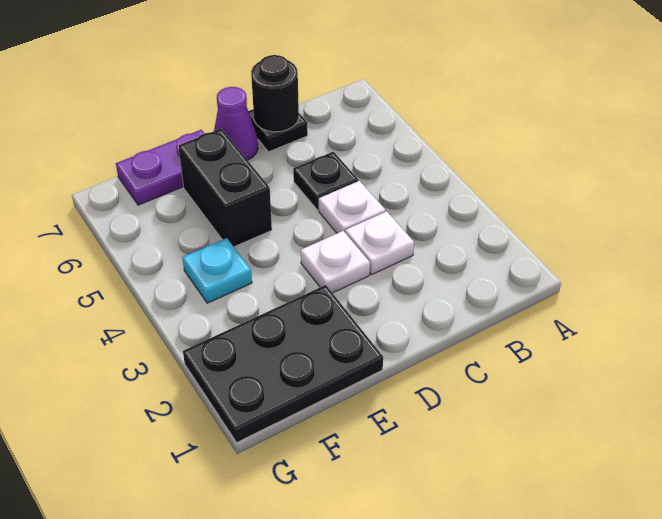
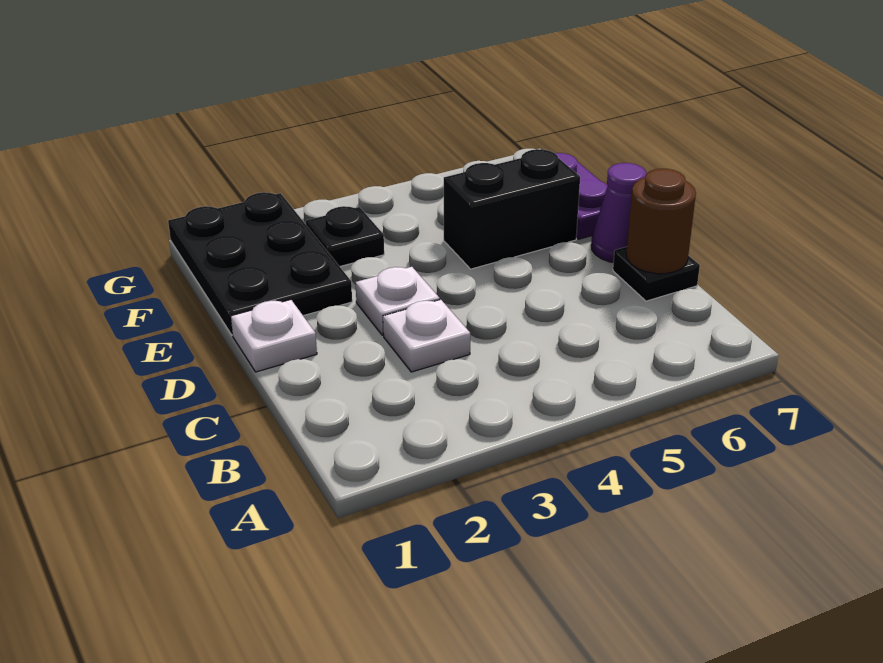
white 1x1 plate [319,181,385,233] -> white 1x1 plate moved to [231,300,317,372]
black 1x1 plate [293,152,358,210] -> black 1x1 plate moved to [306,206,384,266]
black 1x1 round brick [251,55,299,132] -> brown 1x1 round brick [626,169,696,274]
cyan 1x1 plate [183,238,252,303] -> none

